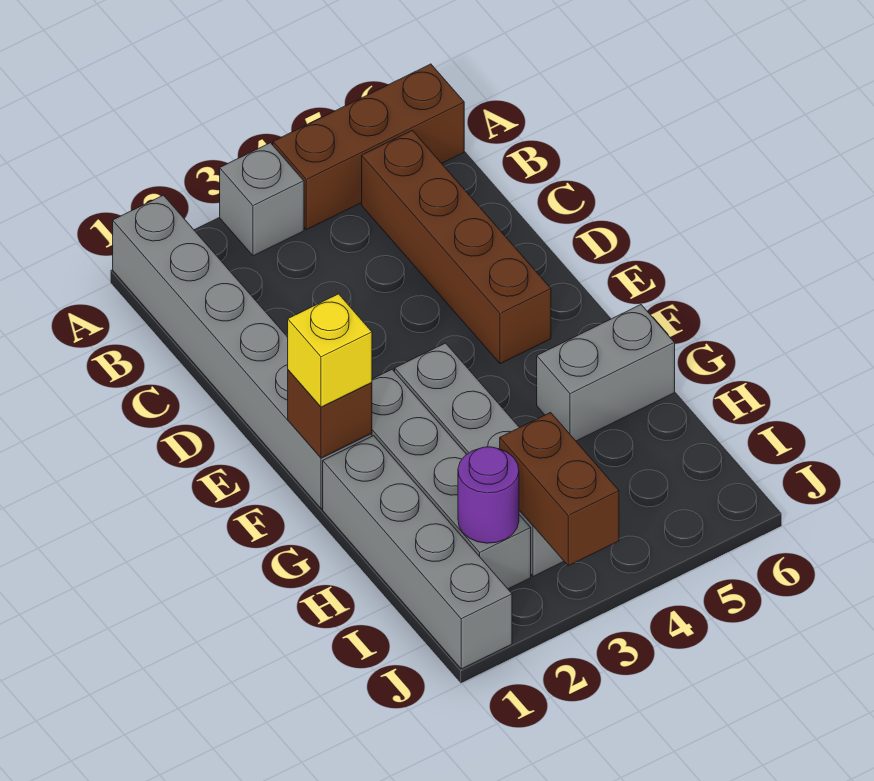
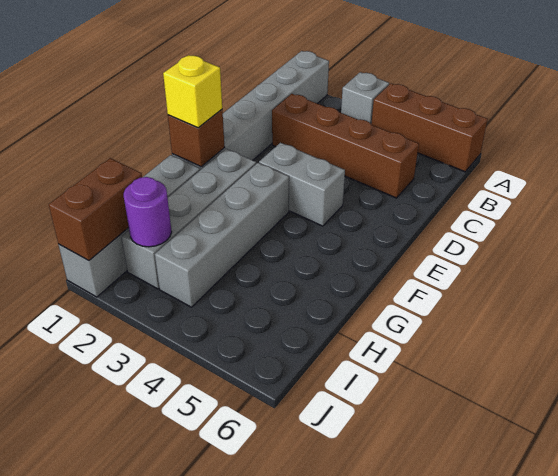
brown 1x4 brick [362,130,551,364] -> brown 1x4 brick turned to [272,94,419,198]
grey 1x2 brick [537,305,675,441] -> grey 1x2 brick moved to [259,143,345,226]
brown 1x2 brick [500,412,619,566] -> brown 1x2 brick moved to [49,158,142,261]

